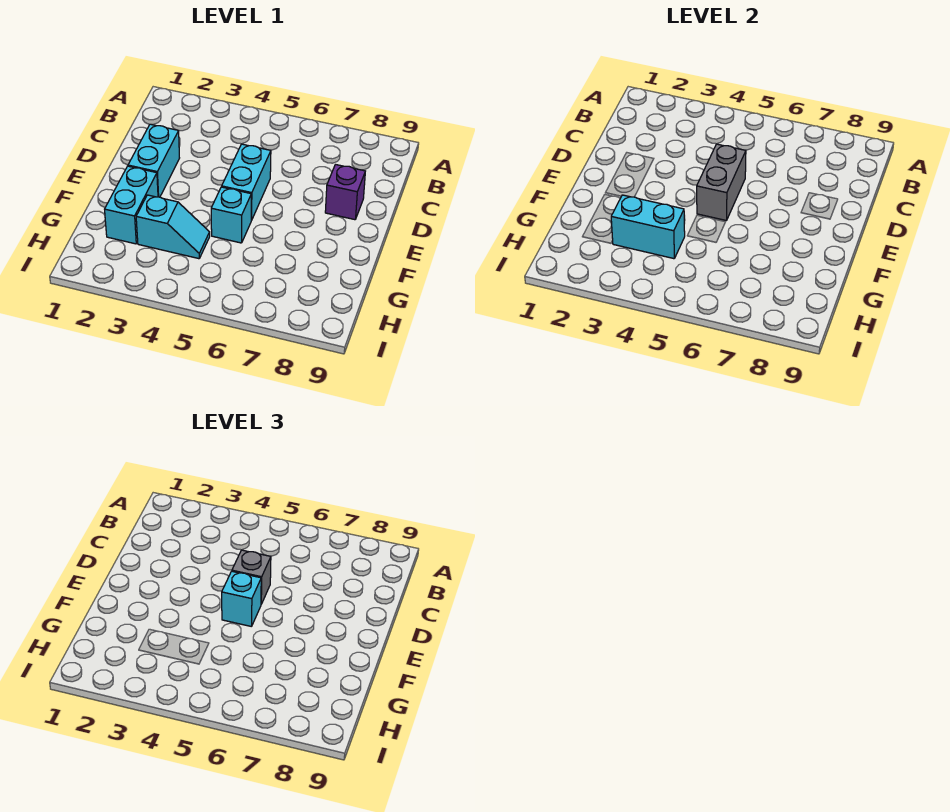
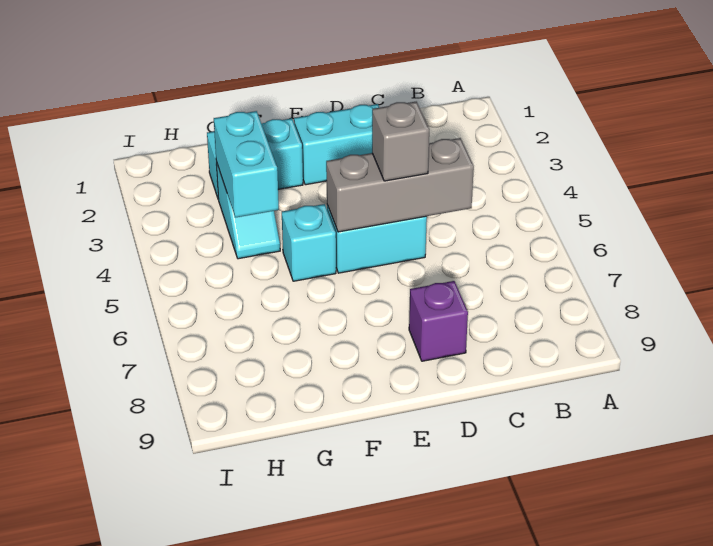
grey 1x2 brick [697,144,746,221] -> grey 1x3 brick [326,138,474,232]
cyan 1x1 brick [222,571,261,627] -> none

